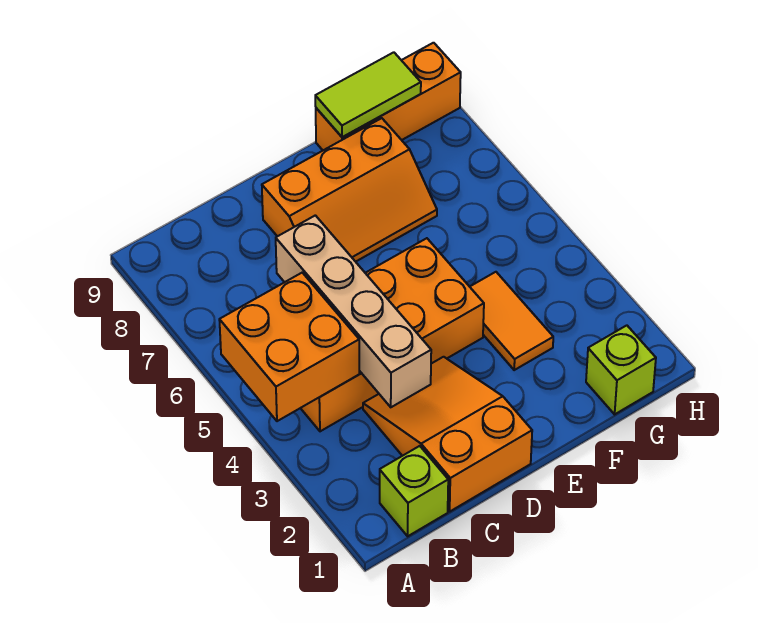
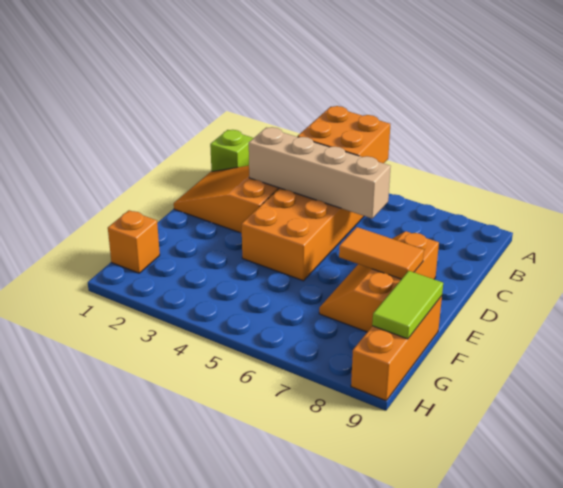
orange 2x3 slope [363,357,532,511] -> orange 2x3 slope turned to [174,166,279,233]
orange 1x2 tile [470,272,553,370] -> orange 1x2 tile moved to [339,227,424,279]
lime 1x1 brick [586,325,656,414] -> orange 1x1 brick [108,210,160,273]

